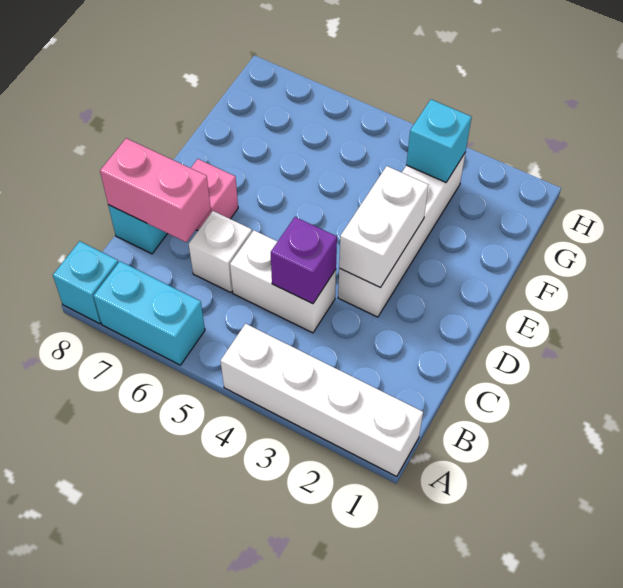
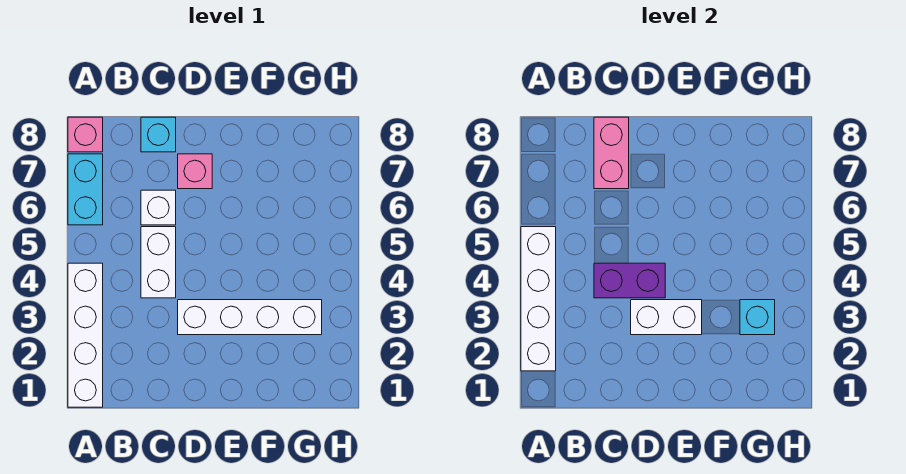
none -> white 1x4 brick [521,227,556,371]
cyan 1x1 brick [53,241,118,324] -> pink 1x1 brick [68,117,103,152]
purple 1x1 brick [271,217,337,304] -> purple 1x2 brick [594,263,665,298]

